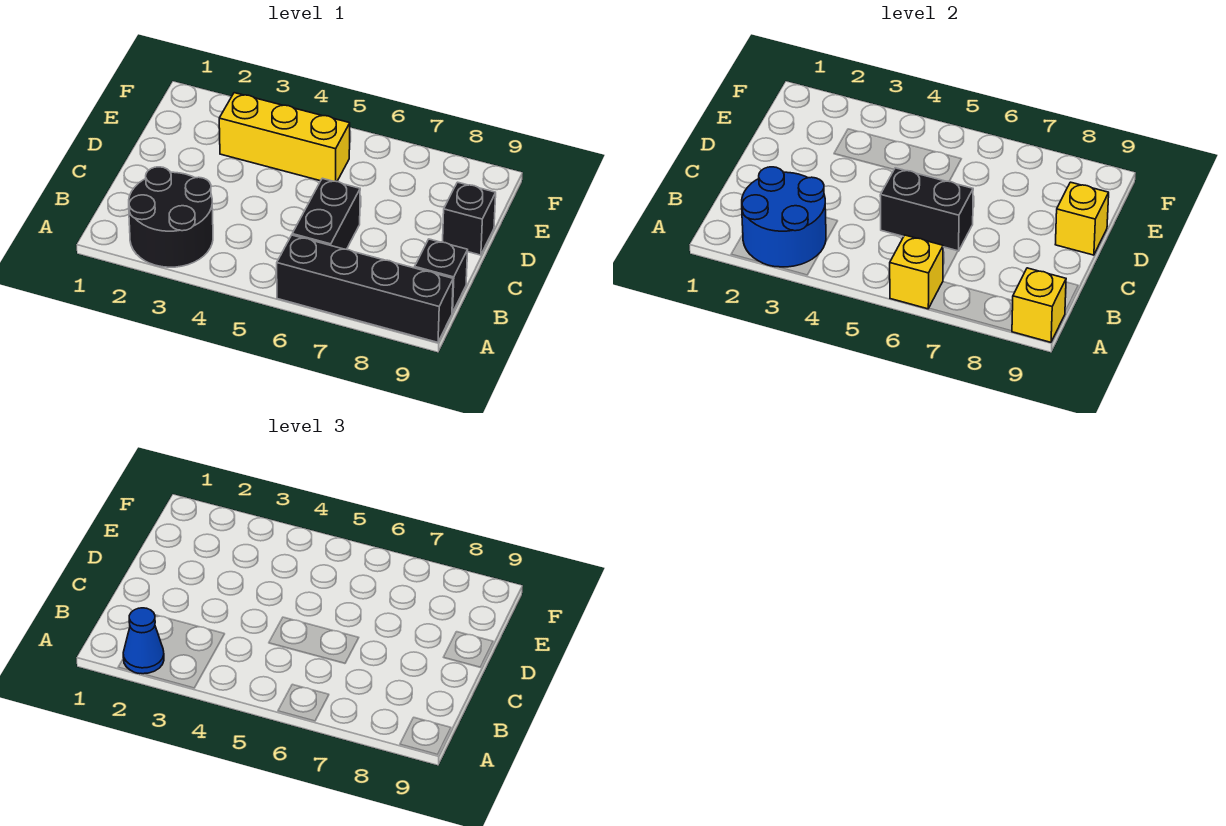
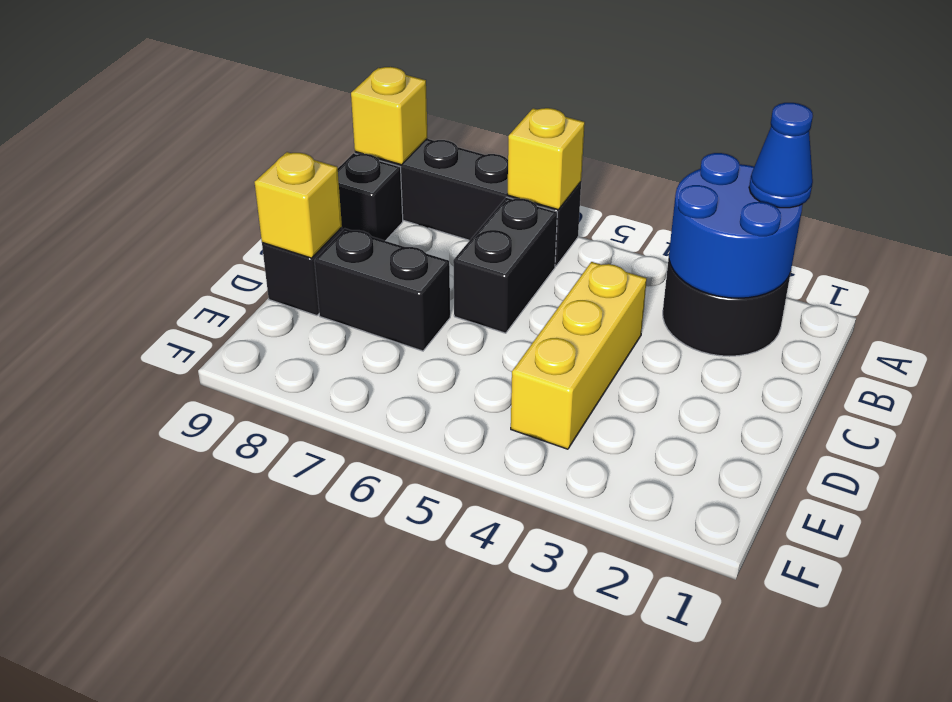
black 1x2 brick [880,168,973,251] -> black 1x2 brick moved to [314,228,450,351]
yellow 1x3 brick [219,93,350,182] -> yellow 1x3 brick turned to [511,262,647,449]

